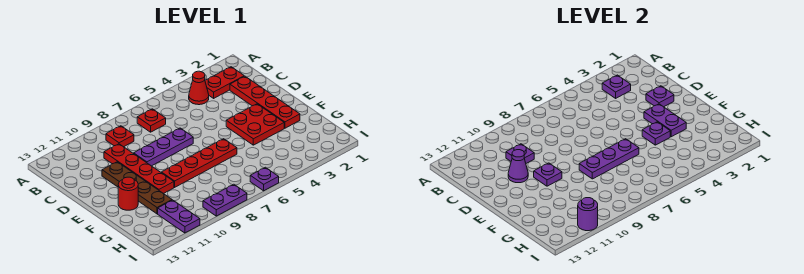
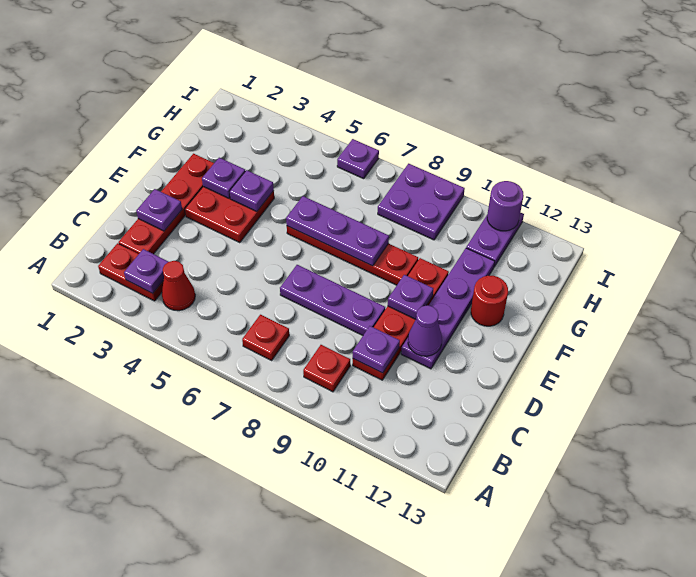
brown 1x4 plate [102,162,172,214] -> purple 1x4 plate [401,248,495,369]
purple 1x2 plate [644,104,686,137] -> purple 1x1 plate [202,158,245,198]
purple 1x2 plate [203,184,247,216] -> purple 2x2 plate [378,164,465,240]

